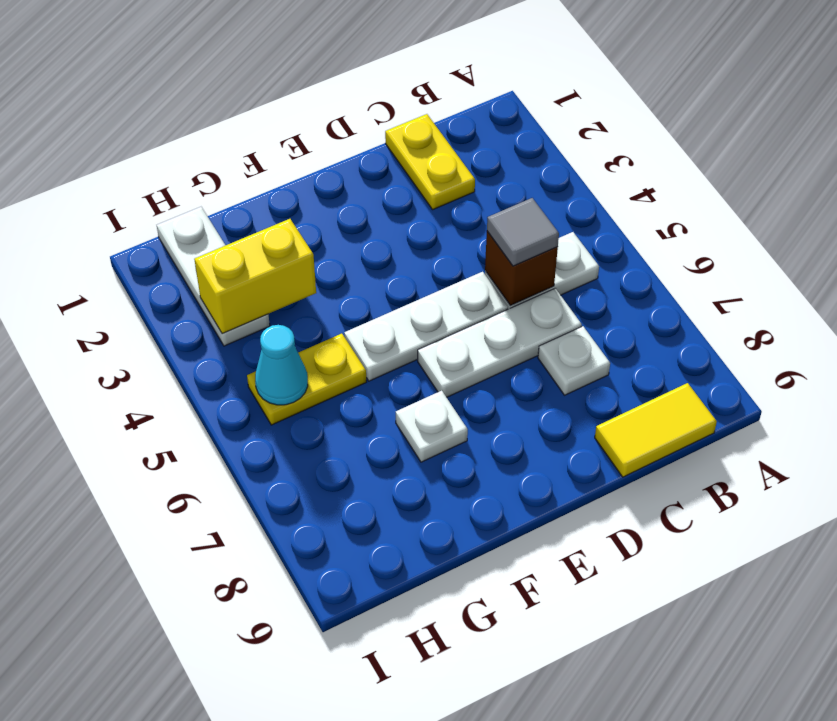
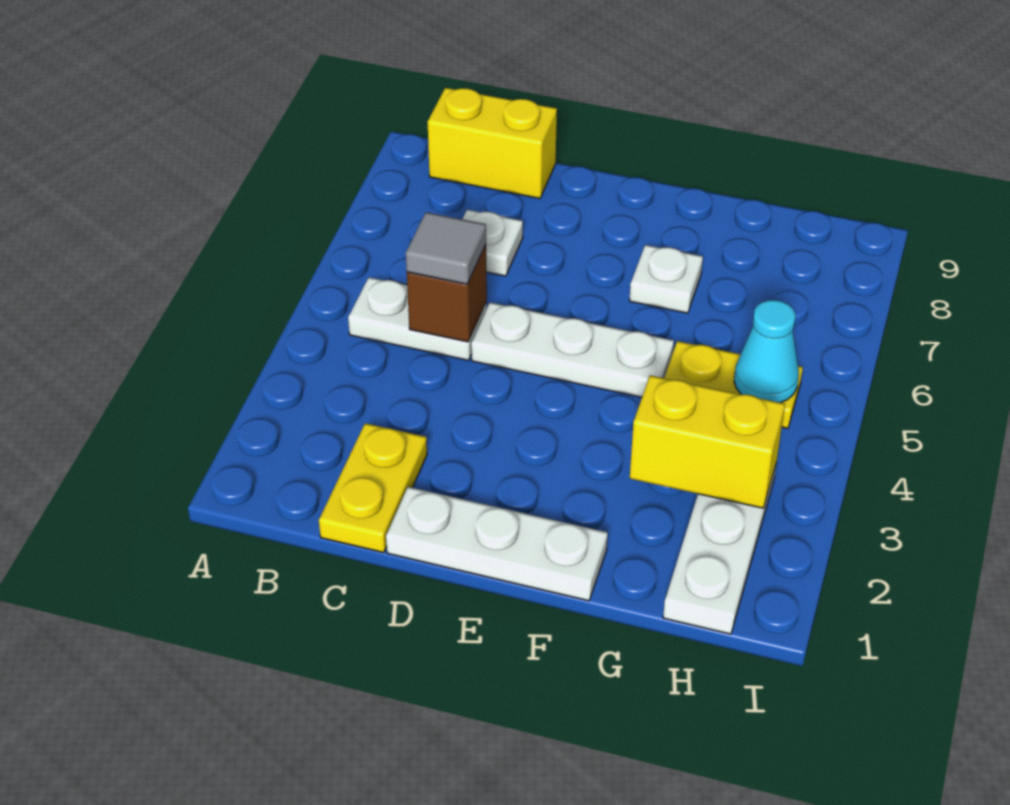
yellow 1x2 tile [595,383,717,477] -> yellow 1x2 brick [428,88,557,198]
white 1x3 plate [418,289,582,397] -> white 1x3 plate moved to [386,487,608,601]

